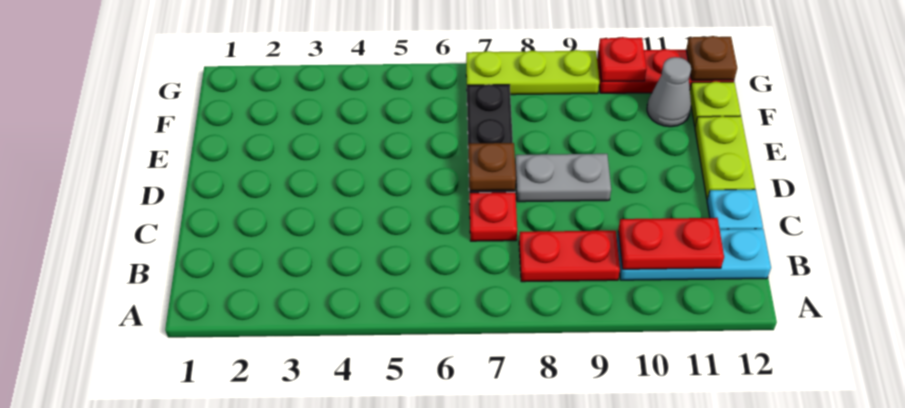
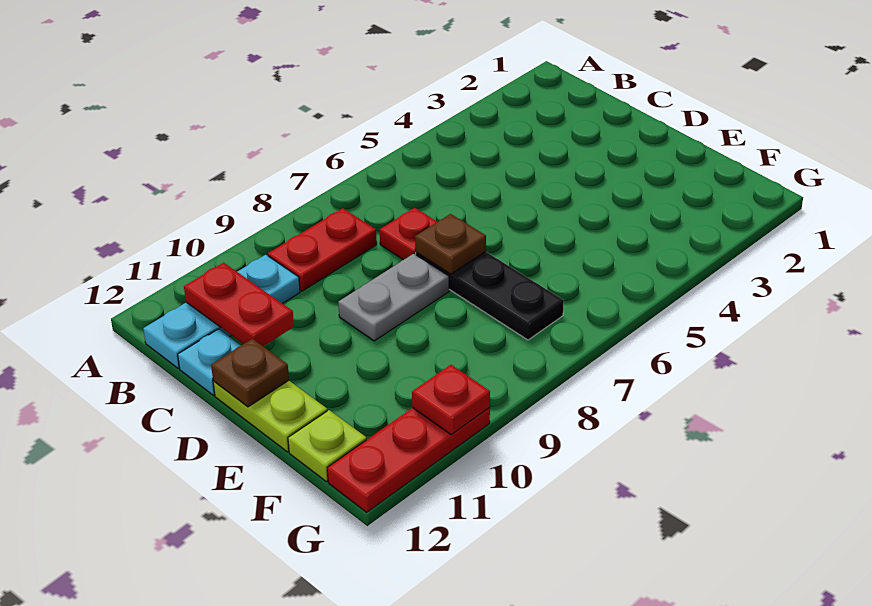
red 1x2 plate [618,218,724,269] -> red 1x2 plate turned to [184,263,294,346]
grey 1x1 cone [647,57,691,127] -> none
lime 1x3 plate [466,50,599,95] -> none
brown 1x1 plate [686,36,737,80] -> brown 1x1 plate moved to [211,339,289,407]

